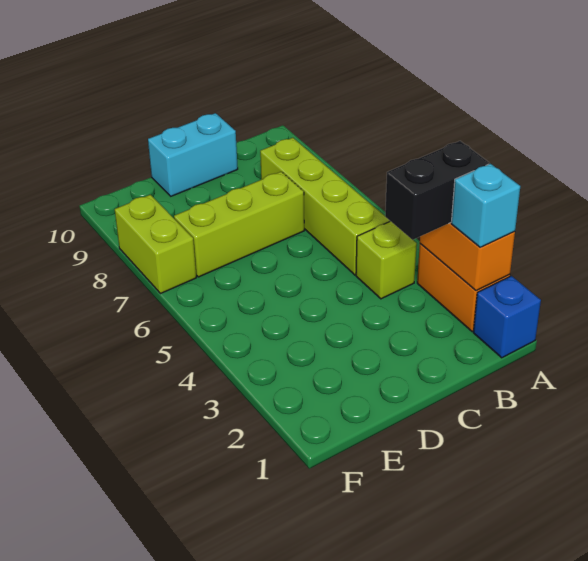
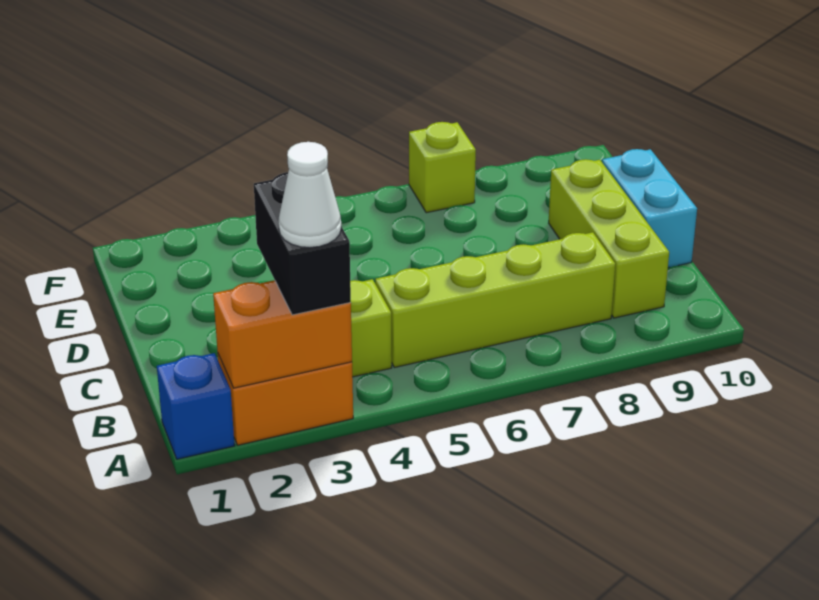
cyan 1x1 brick [451,164,520,247] -> none
none -> white 1x1 cone [279,142,341,248]
lime 1x3 brick [174,172,304,277] -> lime 1x3 brick moved to [549,159,669,318]
lime 1x2 brick [115,195,196,294] -> lime 1x1 brick [409,122,476,213]

